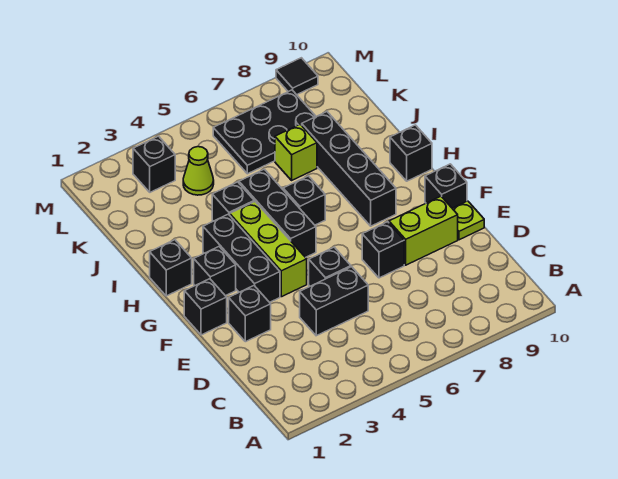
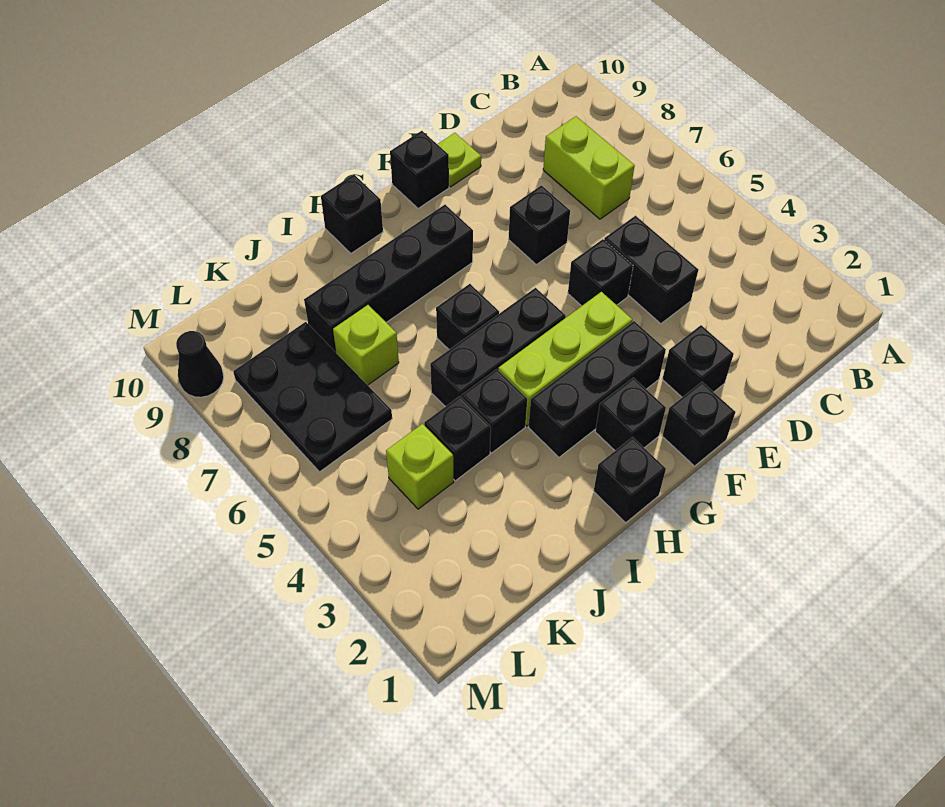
lime 1x2 brick [389,196,458,265] -> lime 1x2 brick moved to [543,116,635,219]
lime 1x1 cone [183,147,214,195] -> lime 1x1 brick [386,424,454,509]
black 1x1 brick [133,136,175,192] -> black 1x1 brick moved to [424,396,491,481]
black 1x1 tile [276,58,318,95] -> black 1x1 cone [176,331,224,397]

